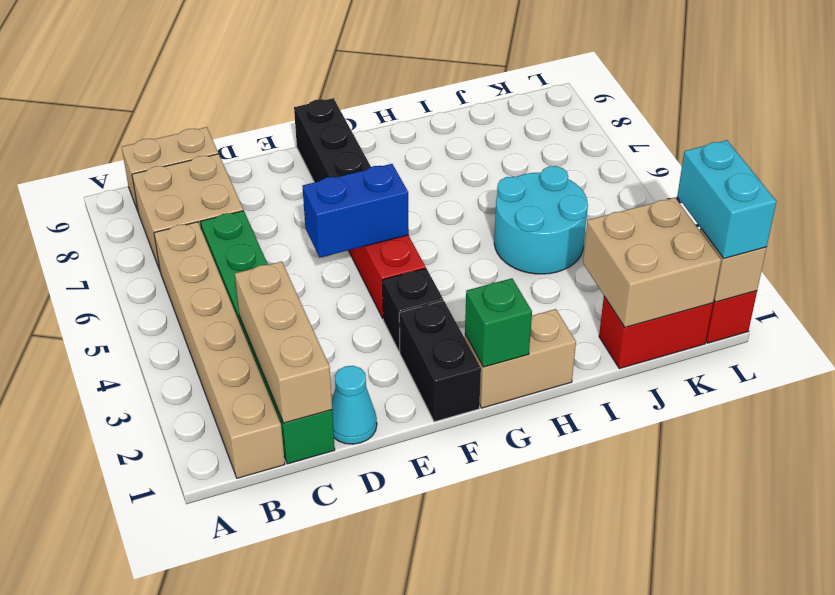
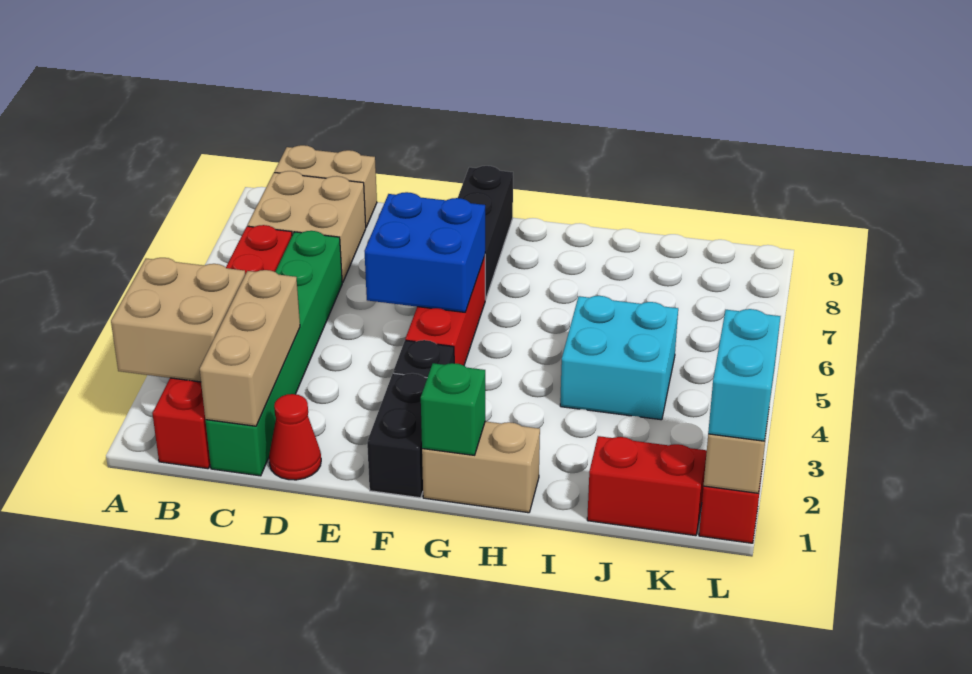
tan 1x6 brick [154,222,285,478] -> red 1x6 brick [152,225,292,469]
cyan 1x1 cone [332,366,377,444] -> red 1x1 cone [269,394,321,480]
blue 1x2 brick [302,164,409,258] -> blue 2x2 brick [365,192,485,312]
cyan 2x2 round brick [494,166,588,274] -> cyan 2x2 brick [560,296,678,420]
tan 2x2 brick [583,197,721,327] -> tan 2x2 brick moved to [111,258,245,382]

